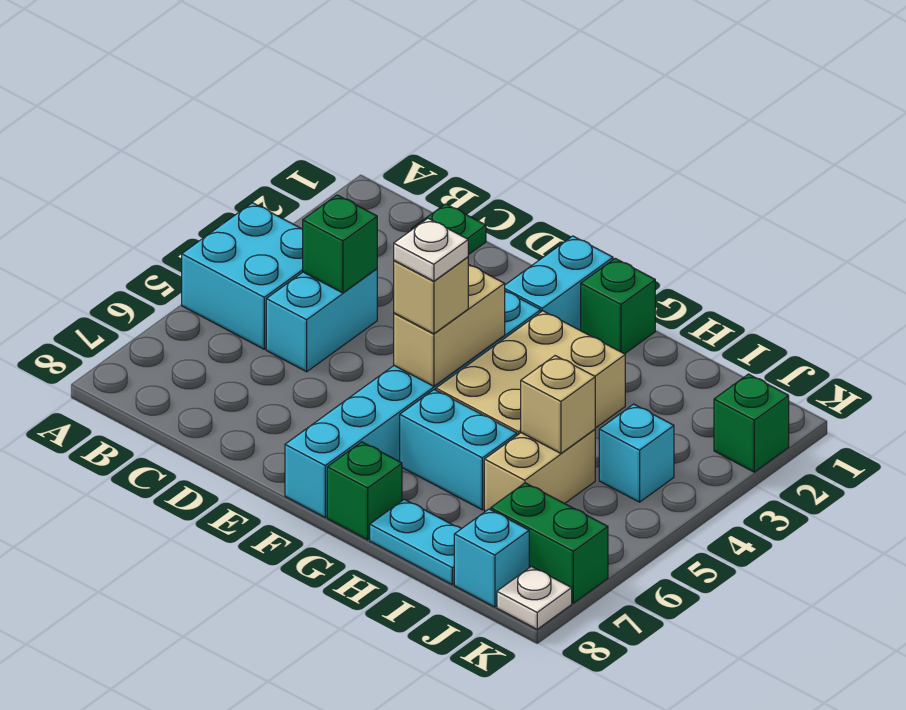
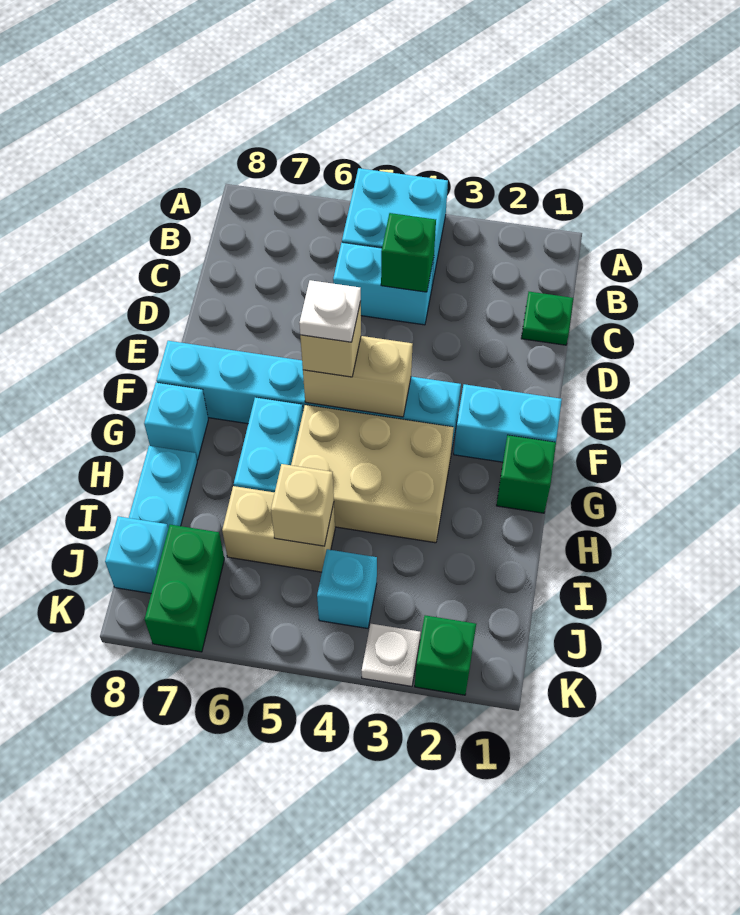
green 1x1 brick [327,442,402,540] -> cyan 1x1 brick [144,383,208,460]
white 1x1 plate [497,566,572,629] -> white 1x1 plate moved to [362,624,421,686]

